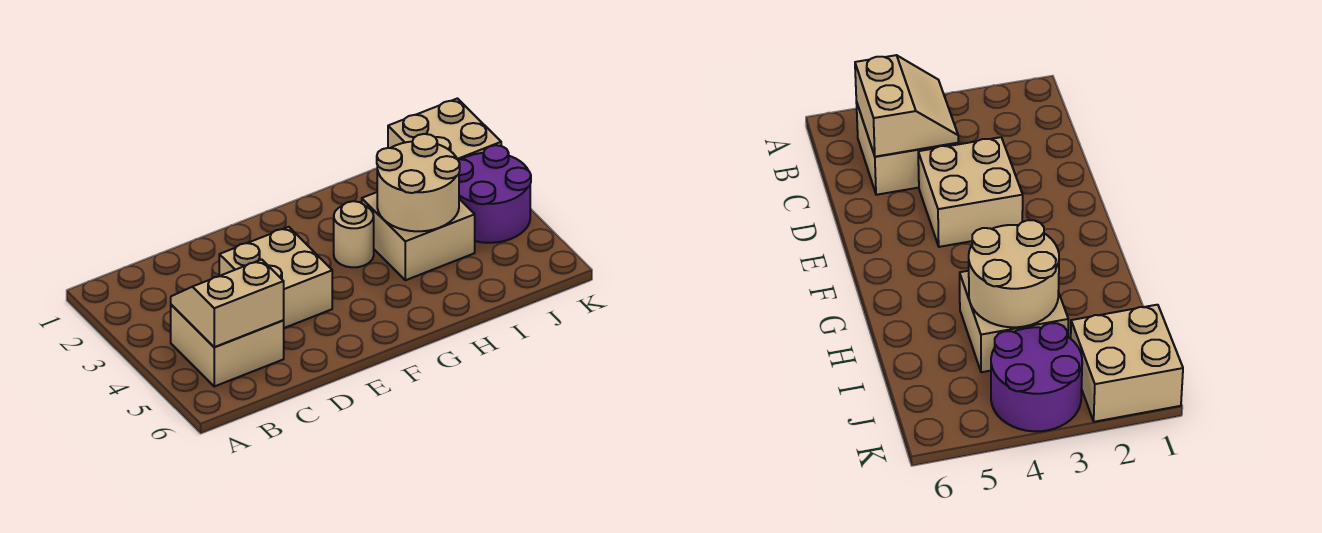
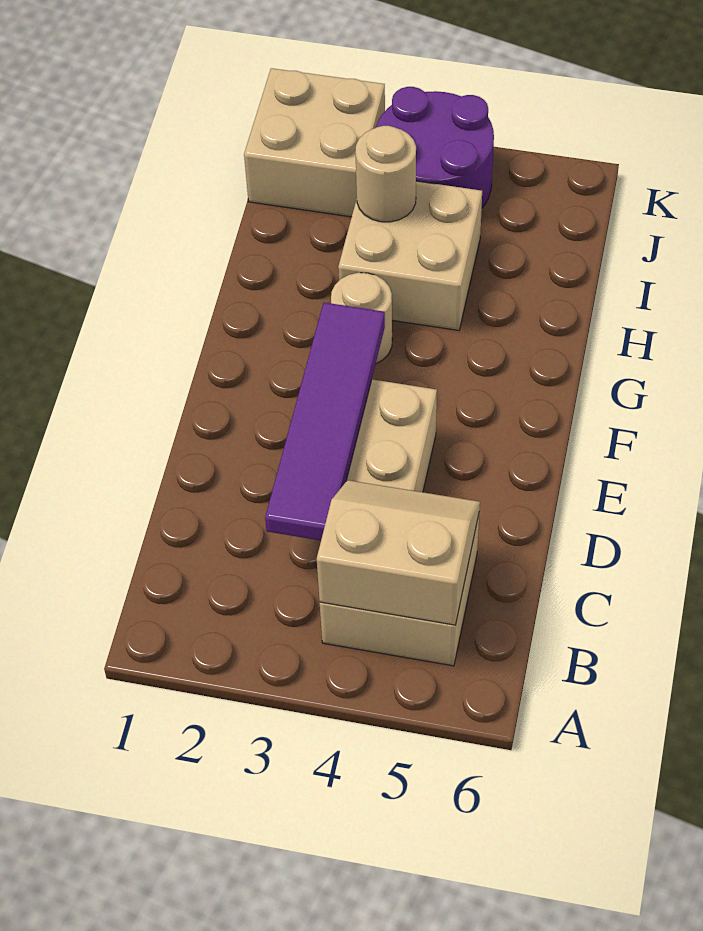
tan 2x2 slope [171,259,284,347] -> tan 2x2 slope turned to [317,480,480,625]
none -> purple 1x4 tile [265,303,385,541]
tan 2x2 round brick [377,134,460,231] -> tan 1x1 round brick [355,126,416,222]

